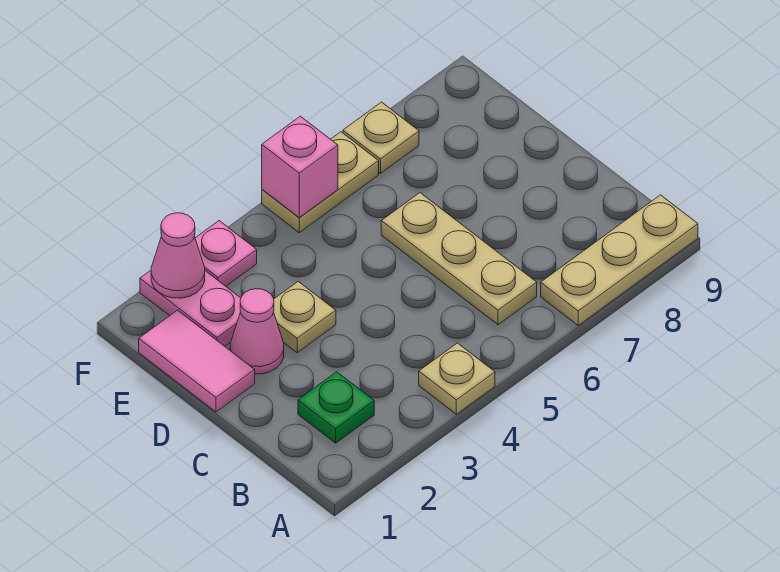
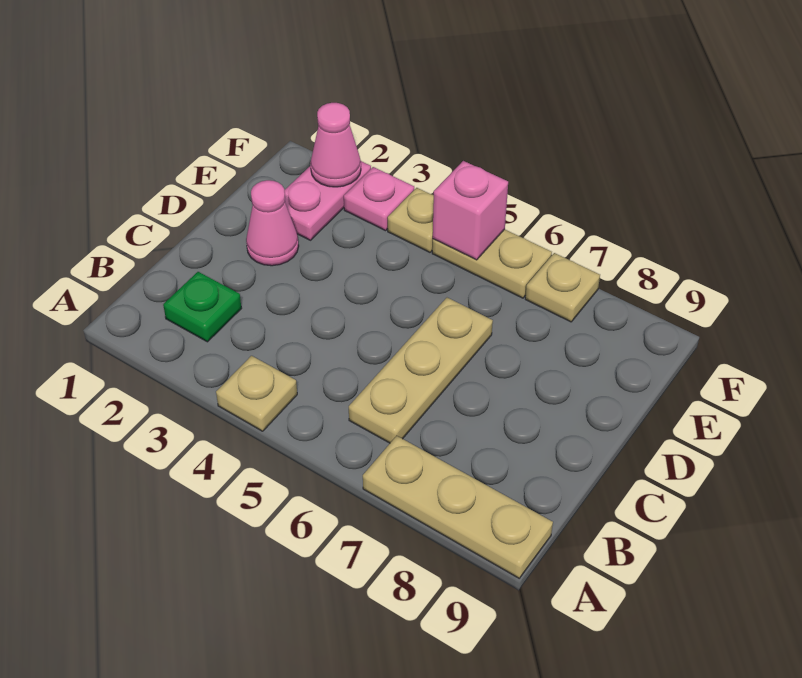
pink 1x2 tile [139,310,255,412] -> none
tan 1x1 plate [274,282,336,353] -> tan 1x1 plate moved to [388,188,434,252]

